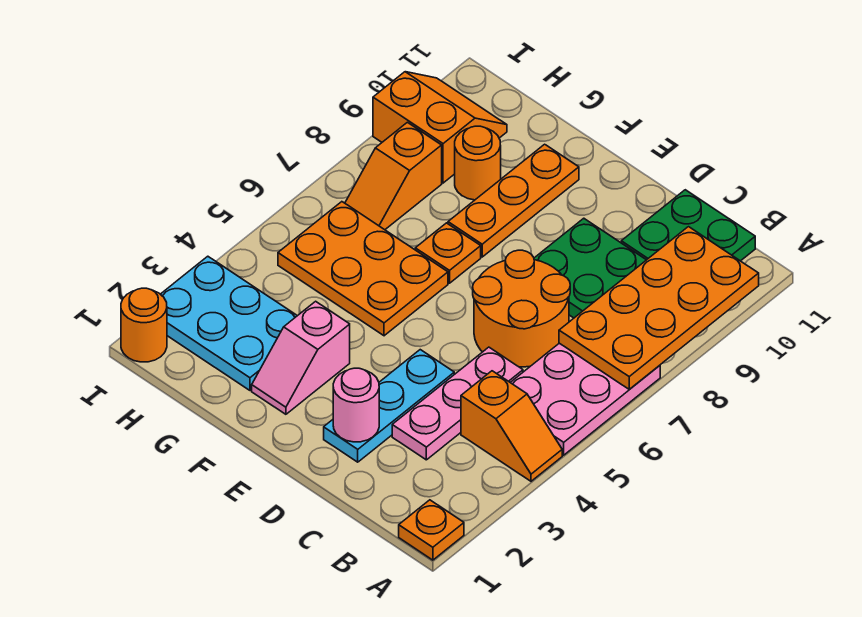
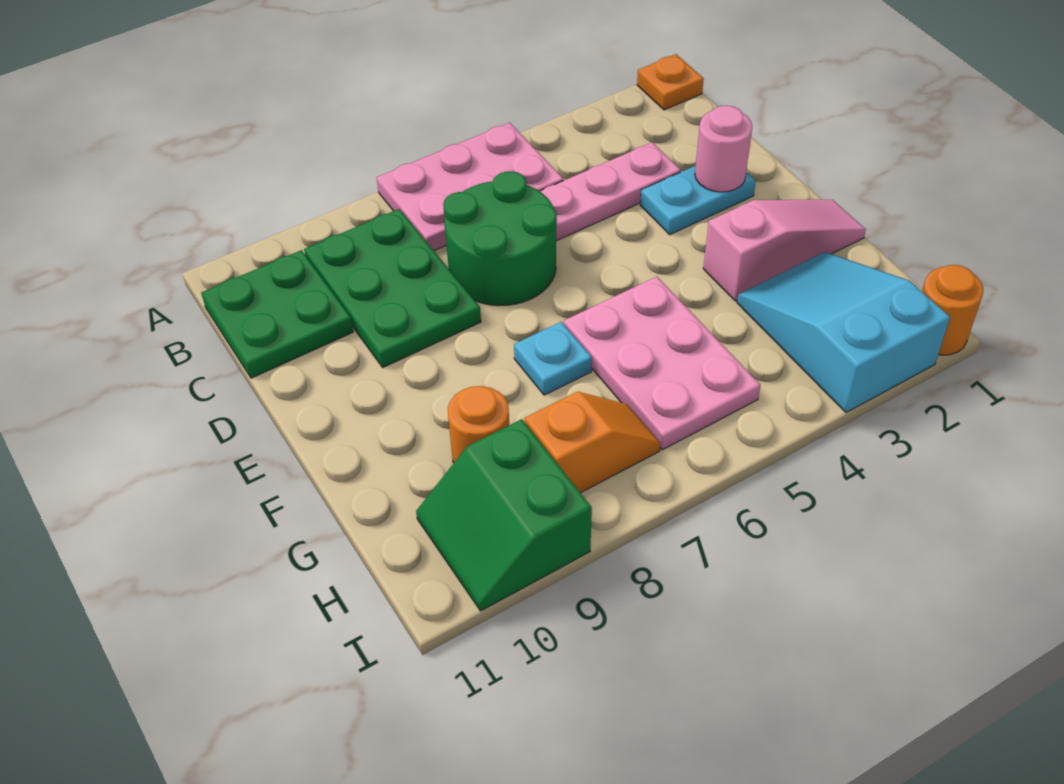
orange 1x2 slope [461,371,562,481] -> none
orange 2x4 plate [559,227,759,389] -> none
orange 2x2 round brick [473,250,570,367] -> green 2x2 round brick [443,171,557,306]
cyan 1x3 plate [324,350,454,462] -> cyan 1x2 plate [640,166,756,235]
pink 1x2 slope [252,301,350,414] -> pink 1x3 slope [703,200,866,301]
orange 2x3 plate [278,202,448,336] -> pink 2x3 plate [564,277,761,450]
orange 1x1 plate [415,223,481,283] -> cyan 1x1 plate [514,322,592,395]
orange 1x3 plate [448,144,579,257] -> none
cyan 2x3 plate [161,256,297,390] -> cyan 2x3 slope [737,252,950,413]
orange 2x2 slope [373,72,507,183] -> green 2x2 slope [416,419,592,611]

